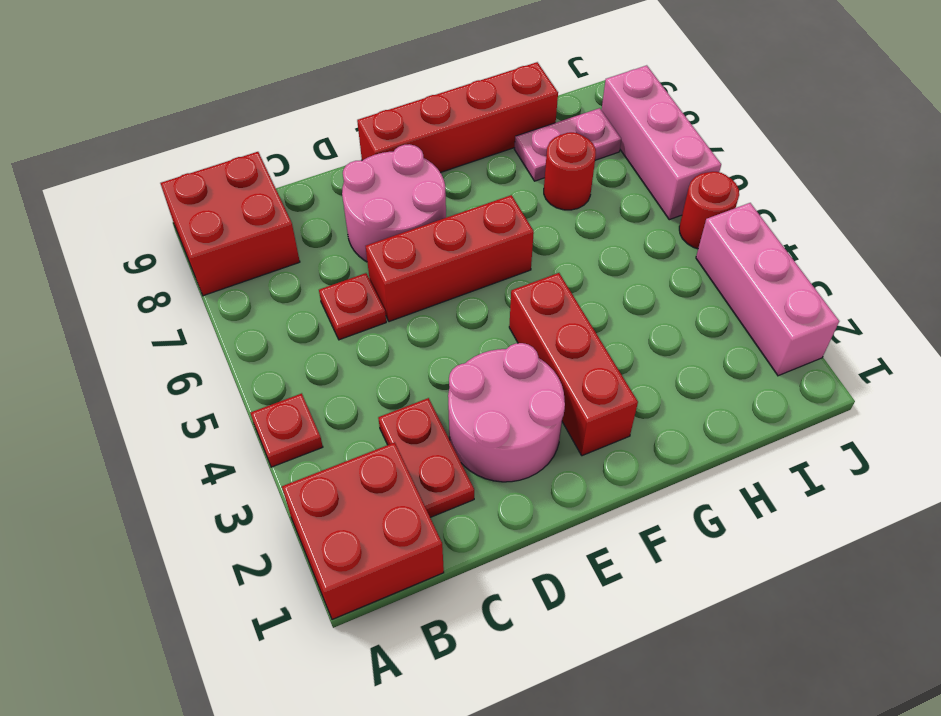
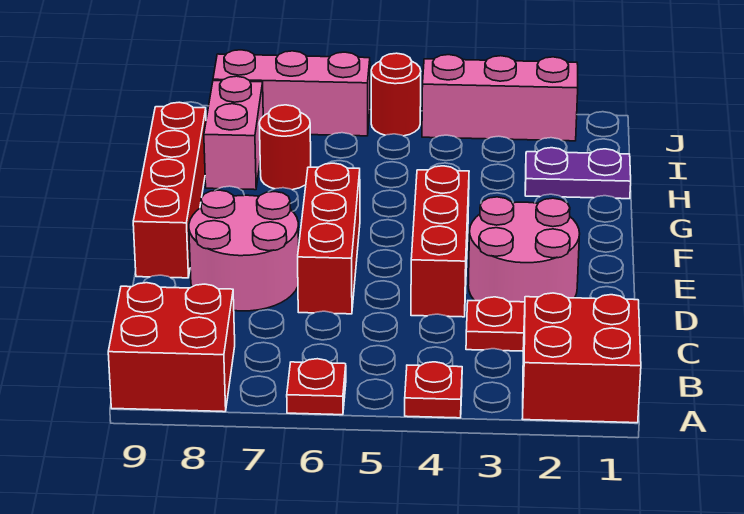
red 1x1 plate [319,273,386,340] -> red 1x1 plate moved to [287,359,346,415]
red 1x3 brick [509,273,638,456] -> red 1x3 brick turned to [411,166,469,317]
none -> purple 1x2 plate [525,148,631,199]
pink 1x2 plate [514,108,621,181] -> pink 1x2 brick [204,76,263,190]

